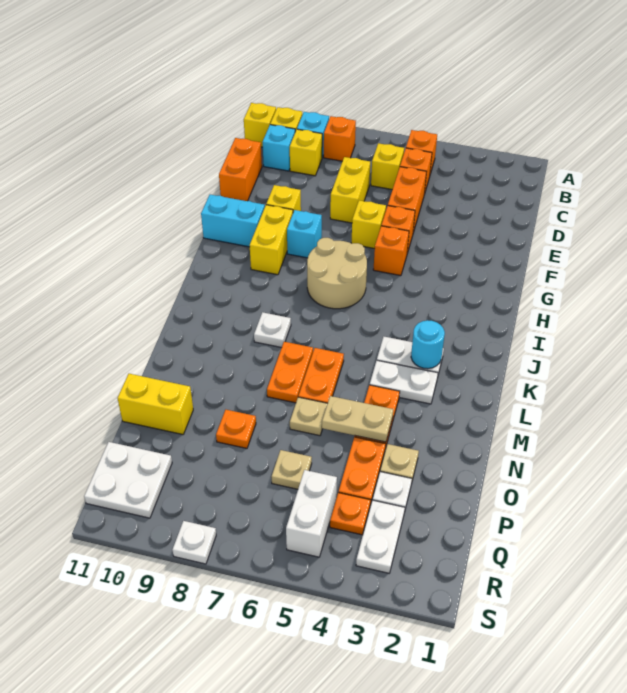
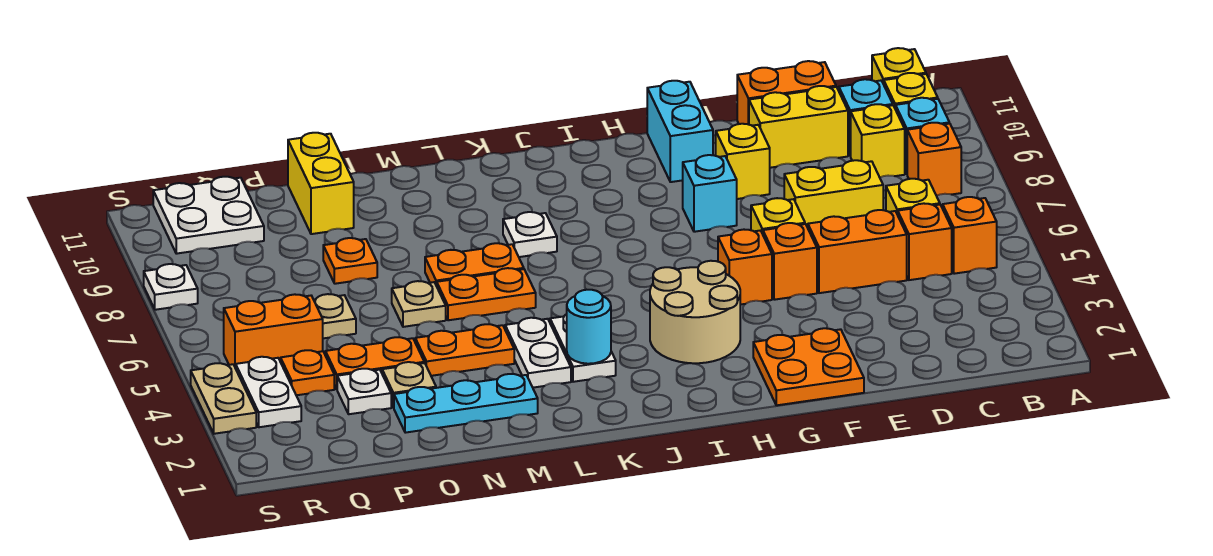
none -> orange 2x2 plate [753,328,864,405]
yellow 1x2 brick [250,205,293,275] -> yellow 1x2 brick moved to [749,86,848,168]
tan 2x2 round brick [307,238,367,309] -> tan 2x2 round brick moved to [650,261,740,363]
none -> cyan 1x3 plate [394,374,538,433]
tan 1x2 plate [322,396,393,442] -> tan 1x2 plate moved to [191,363,256,434]
white 1x2 plate [356,500,405,573] -> white 1x2 plate turned to [236,357,301,427]
white 1x2 brick [286,470,337,557] -> orange 1x2 brick [224,294,323,368]

